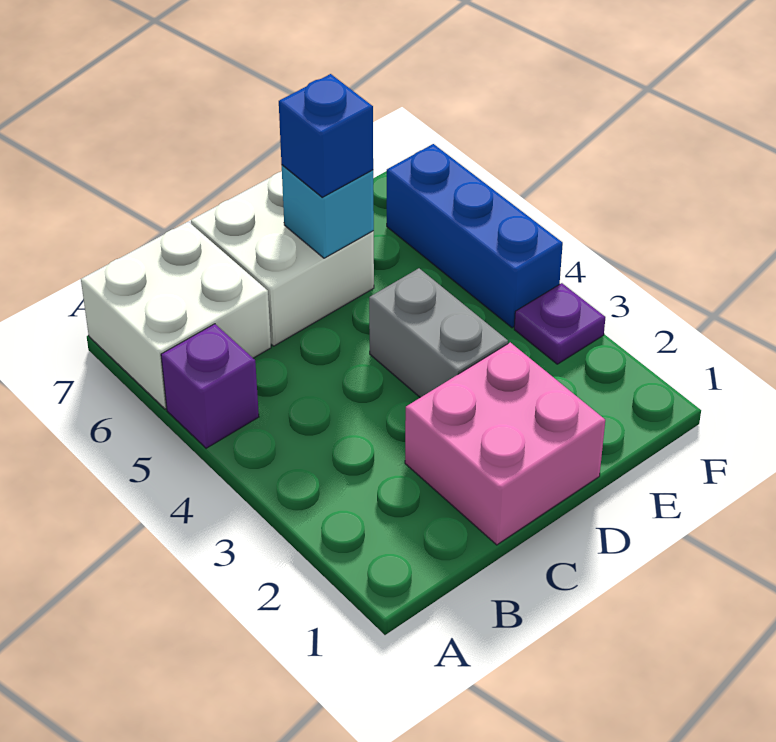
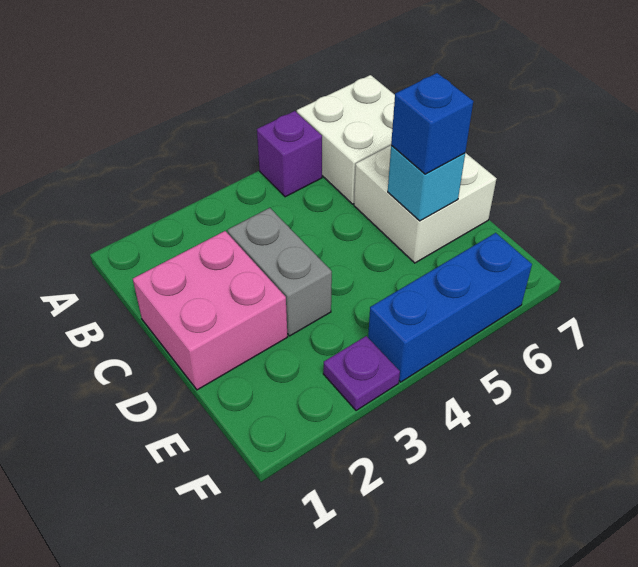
grey 1x2 brick [369,268,508,398] -> grey 1x2 brick turned to [228,208,332,336]

